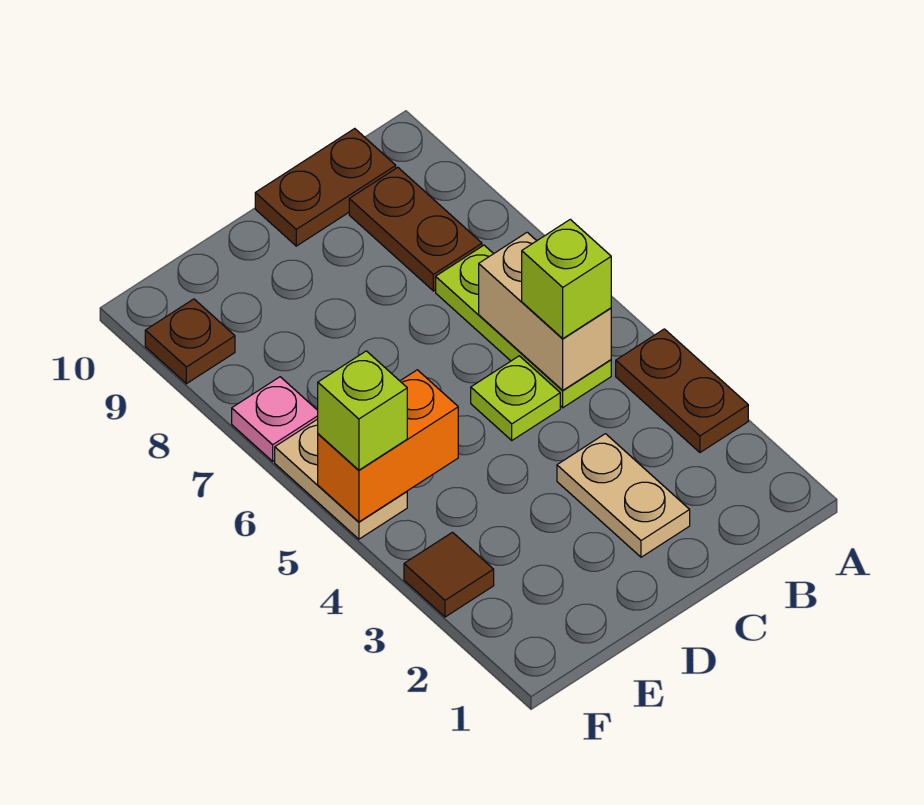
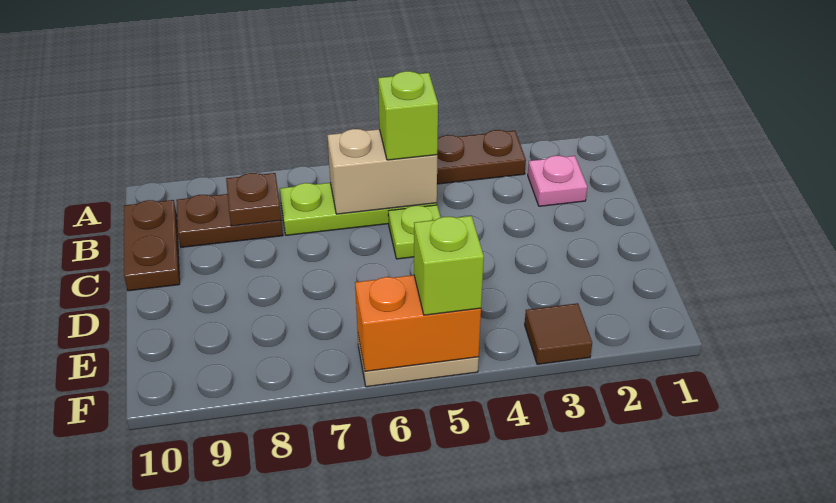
tan 1x2 plate [557,434,690,557] -> none
orange 1x2 brick [318,370,458,522] -> orange 1x2 brick turned to [355,275,481,371]
pink 1x1 plate [232,377,318,461] -> pink 1x1 plate moved to [528,156,587,206]
brown 1x1 plate [145,299,235,384] -> brown 1x1 plate moved to [226,173,281,226]

